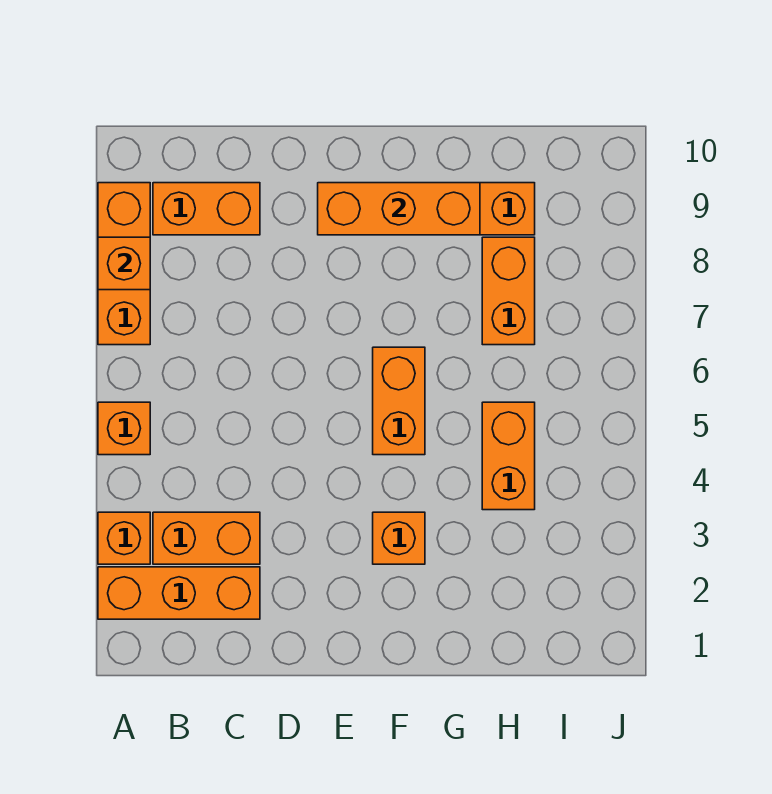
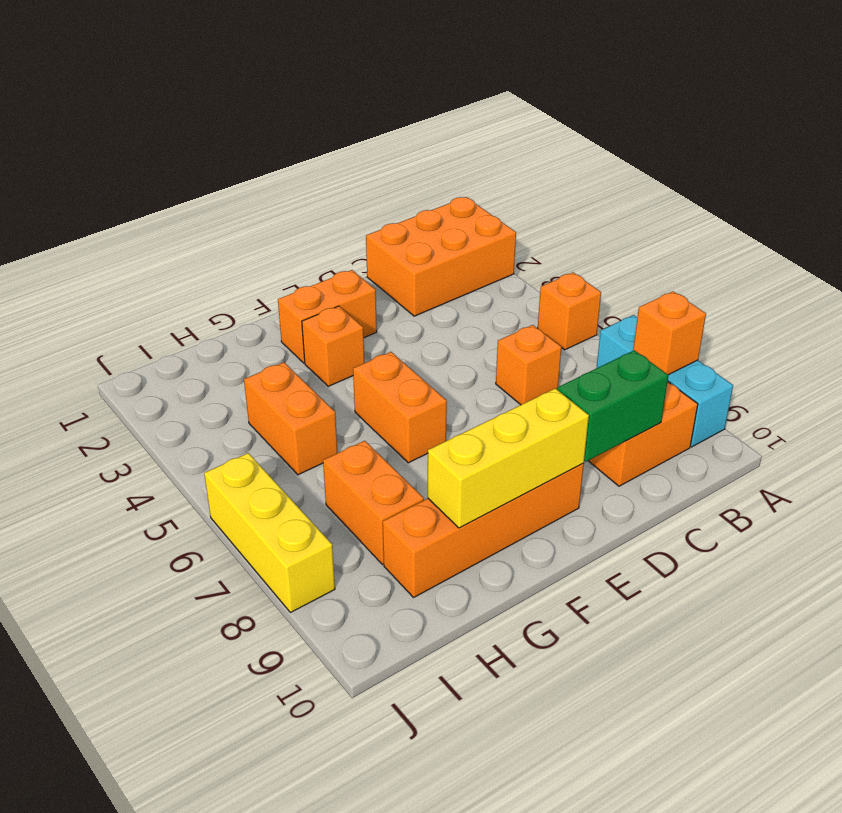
orange 1x3 brick [98,567,260,619] -> orange 2x3 brick [366,197,516,316]
orange 1x1 brick [98,512,150,564] -> orange 1x1 brick moved to [496,325,562,405]
orange 1x3 brick [98,183,150,345] -> cyan 1x3 brick [597,315,733,447]
orange 1x2 brick [153,512,260,564] -> orange 1x2 brick moved to [278,270,377,363]
none -> green 1x2 brick [557,350,668,462]
orange 1x3 brick [318,183,480,235] -> yellow 1x3 brick [428,388,589,528]
none -> yellow 1x3 brick [204,453,335,613]

